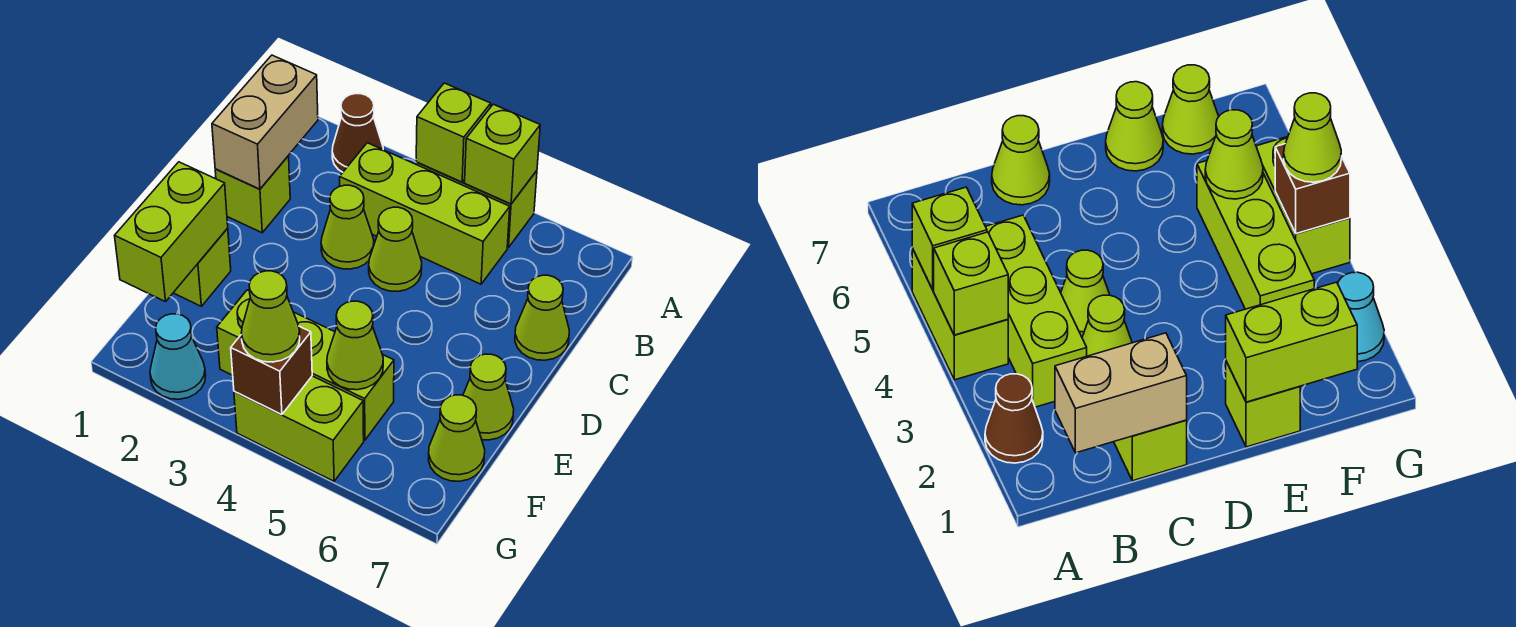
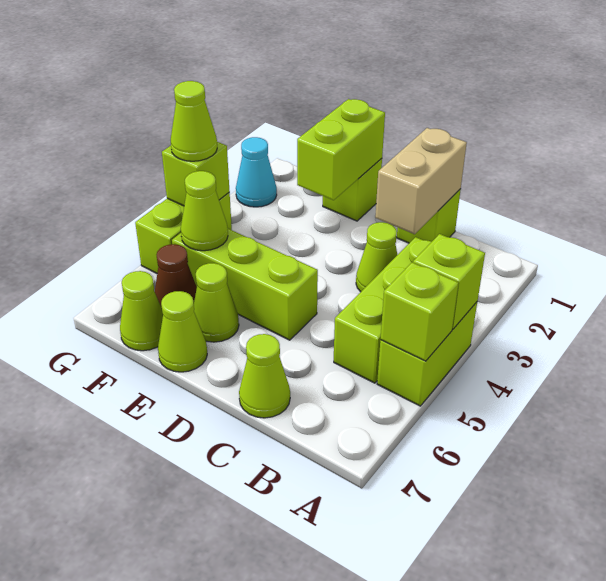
brown 1x1 cone [332,94,383,172] -> brown 1x1 cone moved to [155,244,197,307]
tan 1x2 brick [212,55,318,189] -> tan 1x2 brick turned to [375,128,467,234]
lime 1x1 cone [369,207,422,292] -> lime 1x1 cone moved to [194,263,239,342]
lime 1x2 brick [115,162,228,302] -> lime 1x2 brick turned to [297,99,385,200]
lime 1x3 brick [217,290,394,440] -> lime 1x3 brick turned to [172,229,318,340]
brown 1x1 brick [231,326,312,414] -> lime 1x1 brick [162,142,230,206]

